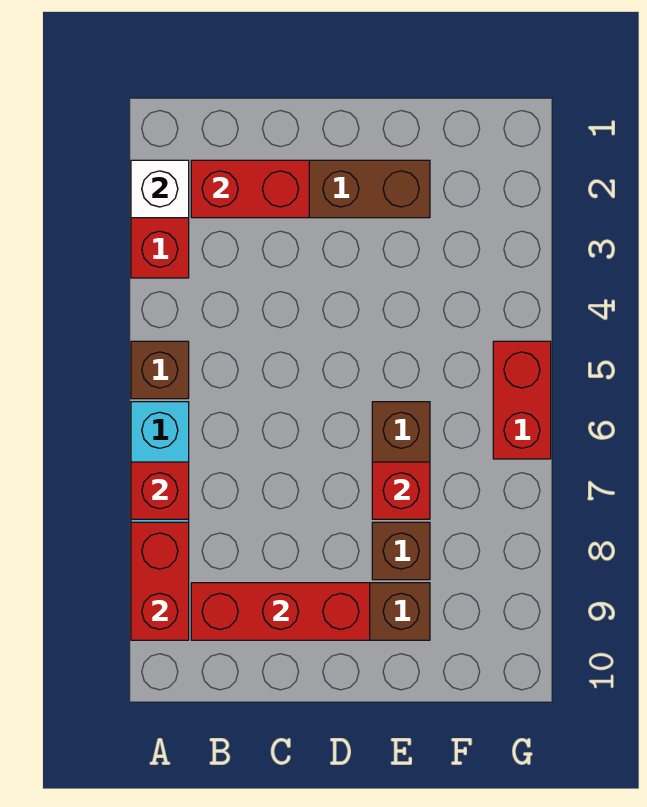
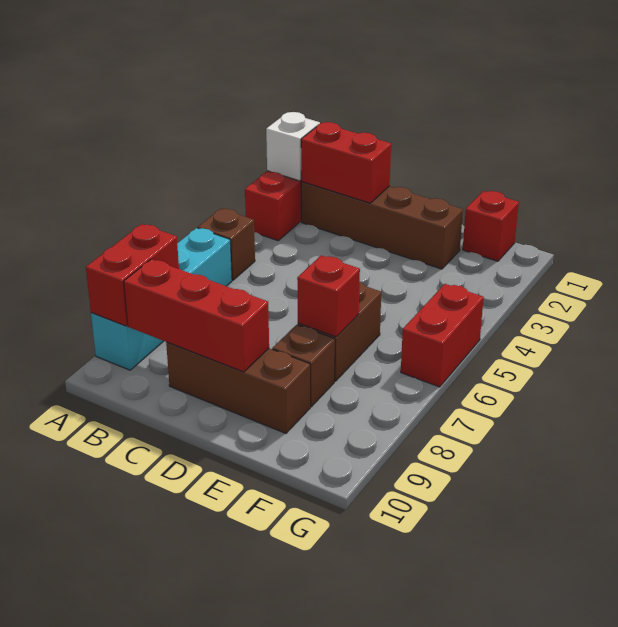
red 1x1 brick [131,462,189,519] -> red 1x1 brick moved to [463,191,519,261]

